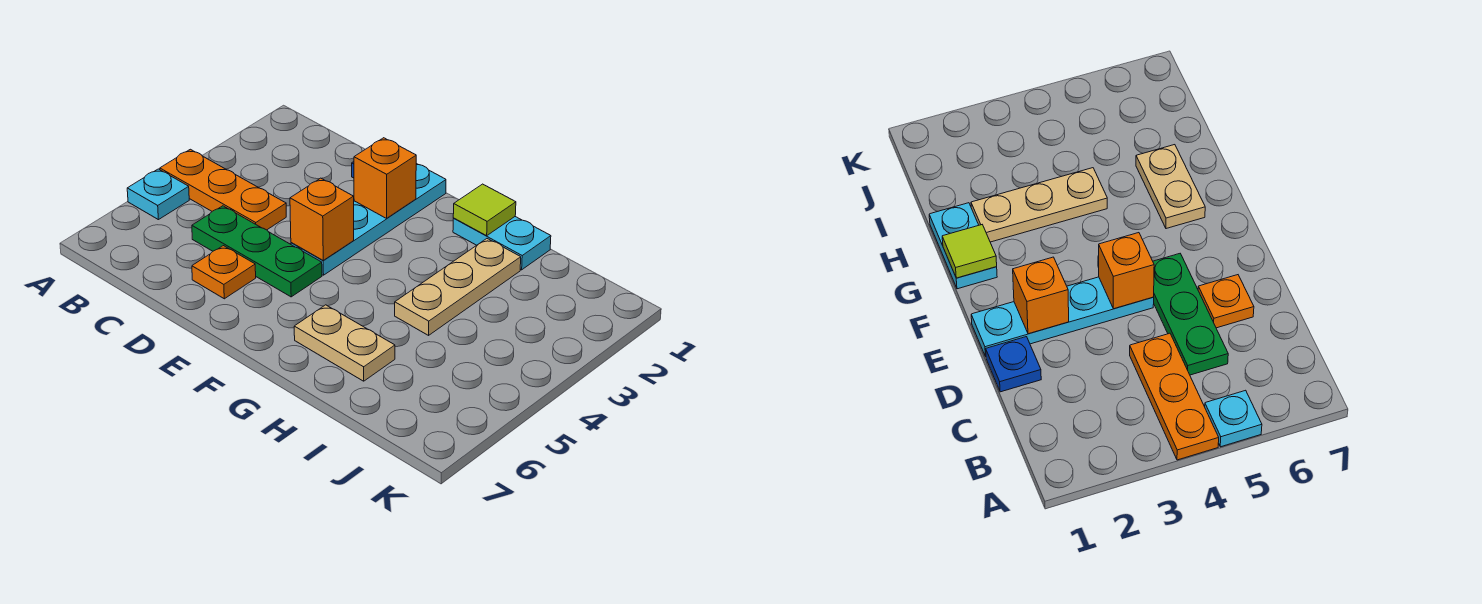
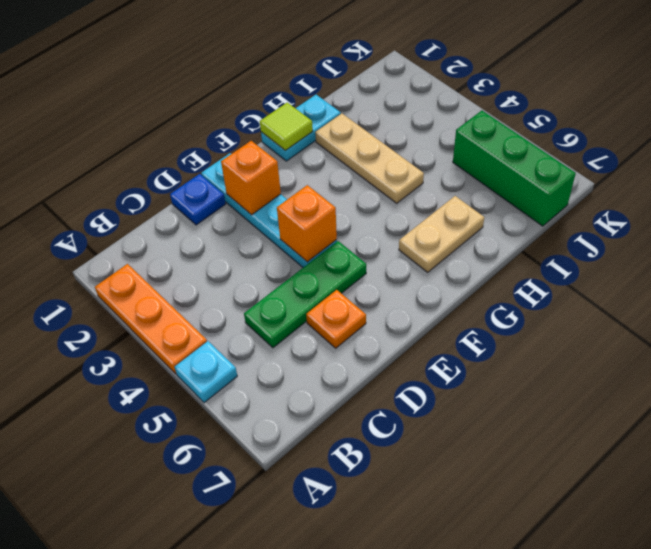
orange 1x3 plate [160,149,286,230] -> orange 1x3 plate turned to [95,264,207,374]
none -> green 1x3 brick [453,110,576,226]

